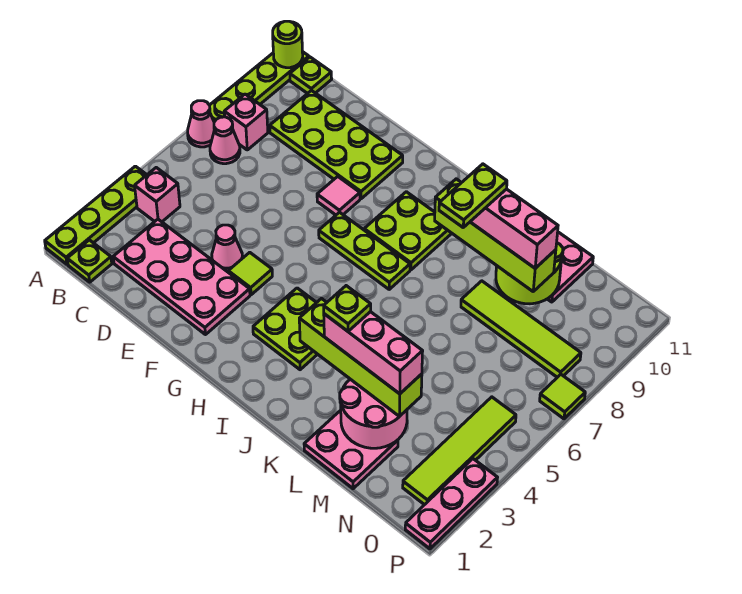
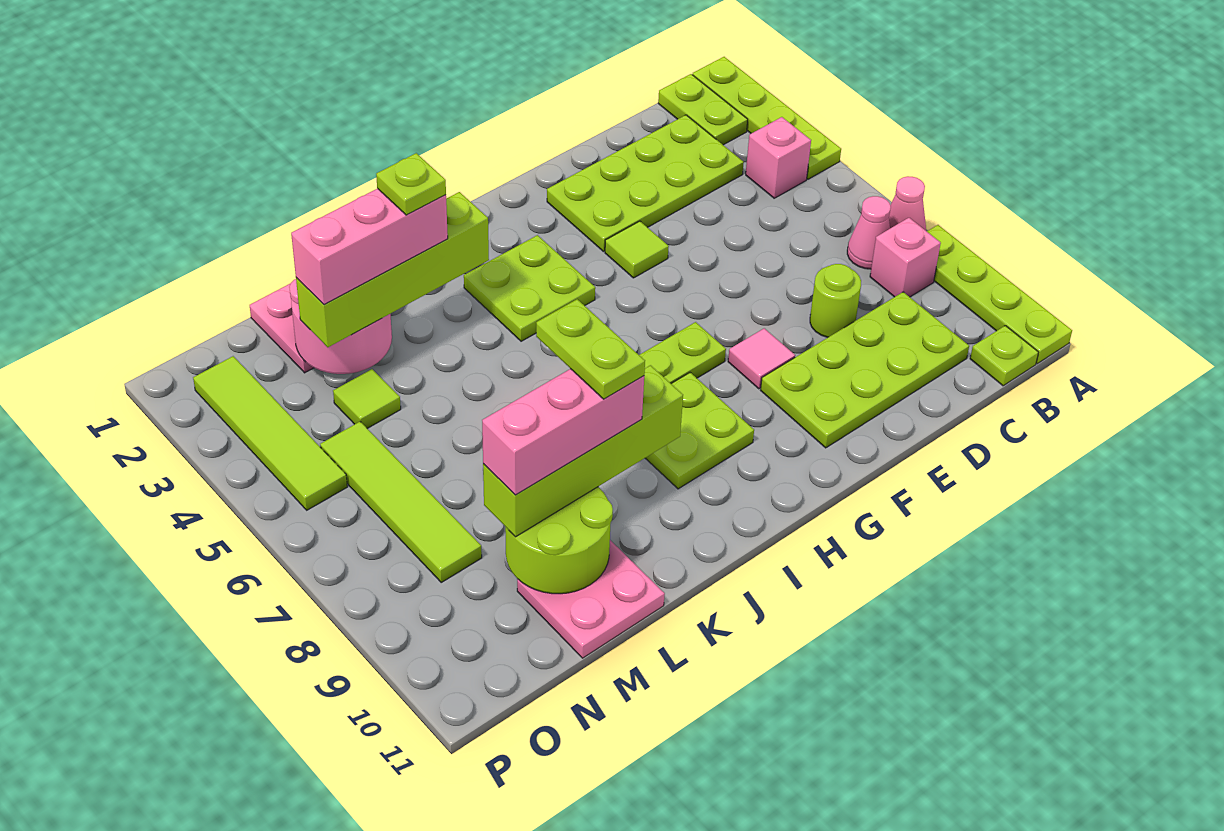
lime 1x1 round brick [273,21,303,68] -> lime 1x1 round brick moved to [810,264,861,338]
lime 1x1 plate [67,240,112,282] -> lime 1x2 plate [658,74,748,145]
pink 2x4 plate [113,219,250,335] -> lime 2x4 plate [547,115,744,252]
pink 1x1 cone [212,225,242,272] -> none
lime 1x4 tile [461,281,581,377] -> lime 1x4 tile turned to [320,422,482,582]
pink 1x3 plate [405,459,498,549] -> none
lime 1x1 tile [540,374,585,419] -> lime 1x1 tile moved to [333,369,401,428]

